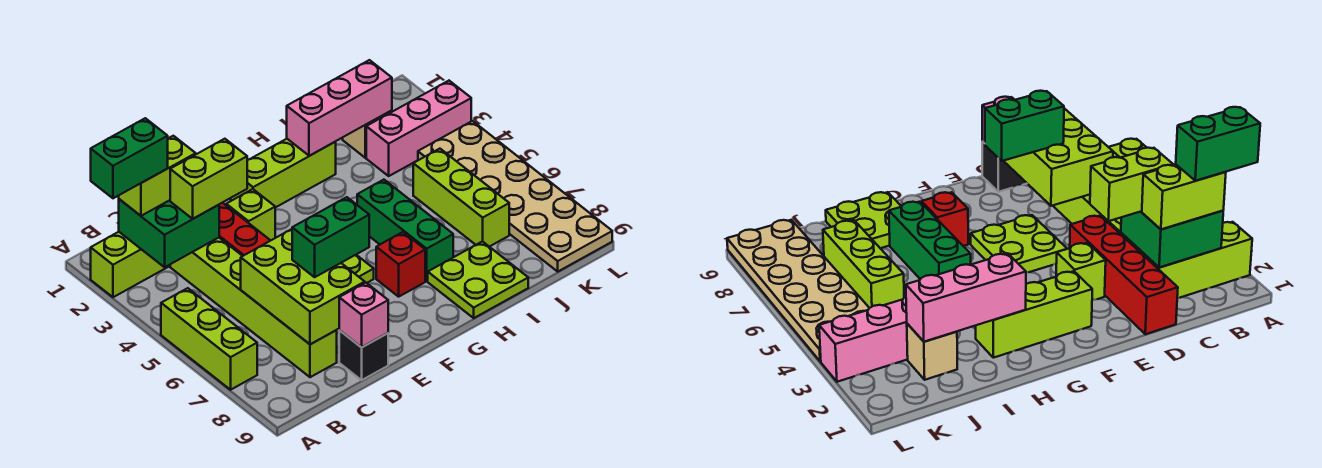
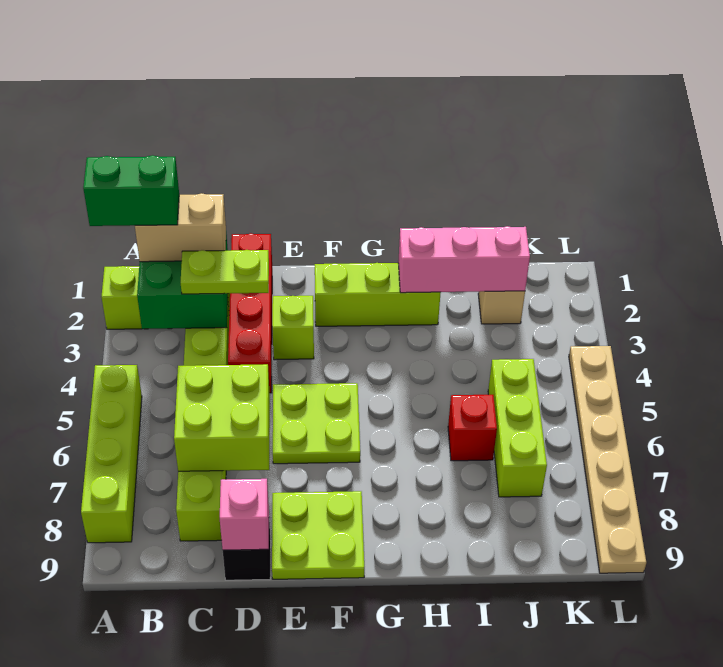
lime 1x3 brick [161,288,257,390] -> lime 1x4 brick [81,365,142,543]
lime 1x2 brick [119,136,196,216] -> tan 1x2 brick [135,193,226,262]
lime 1x2 brick [170,139,247,219] -> lime 1x2 plate [181,250,269,294]
lime 2x3 brick [241,229,365,344] -> lime 2x2 brick [174,364,270,471]
green 1x2 brick [292,197,369,277] -> none
red 1x1 brick [376,232,425,297] -> red 1x1 brick moved to [448,395,497,461]
green 1x3 brick [357,180,453,281] -> none
lime 2x2 plate [428,241,528,318] -> lime 2x2 plate moved to [272,491,364,579]
pink 1x3 brick [366,81,471,176] -> none
tan 2x6 plate [418,121,612,271] -> tan 1x6 plate [569,346,646,573]

